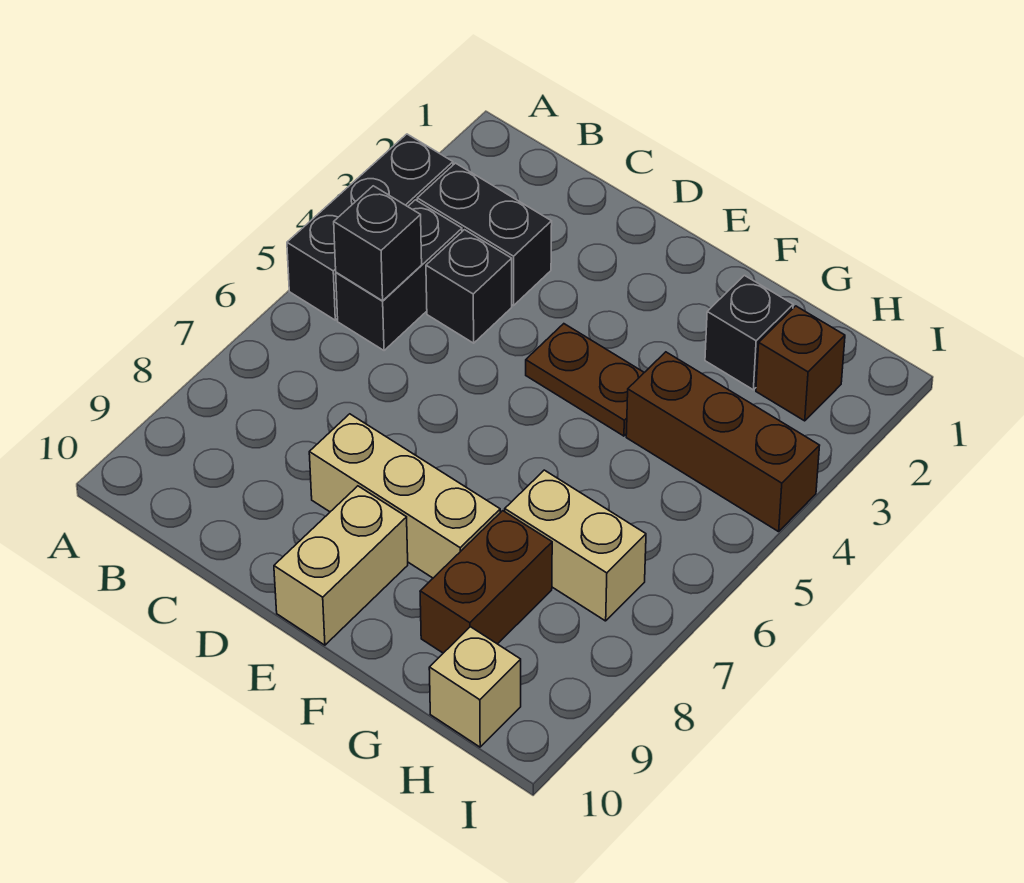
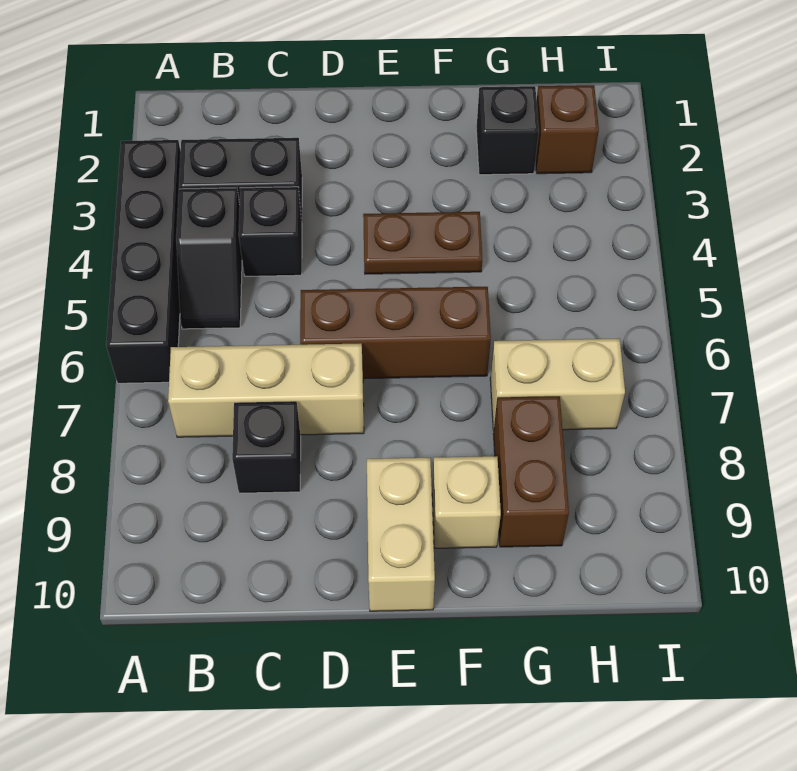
black 1x3 brick [287,134,453,320] -> black 1x4 brick [106,140,181,383]
black 1x2 brick [336,200,462,351] -> black 1x2 slope [176,188,242,329]
black 1x1 brick [334,186,422,301] -> black 1x1 brick moved to [232,401,301,493]
tan 1x3 brick [309,414,500,578] -> tan 1x3 brick moved to [168,343,364,437]
brown 1x3 brick [626,352,820,532] -> brown 1x3 brick moved to [300,287,491,379]
tan 1x1 brick [429,627,521,747] -> tan 1x1 brick moved to [432,456,501,548]

